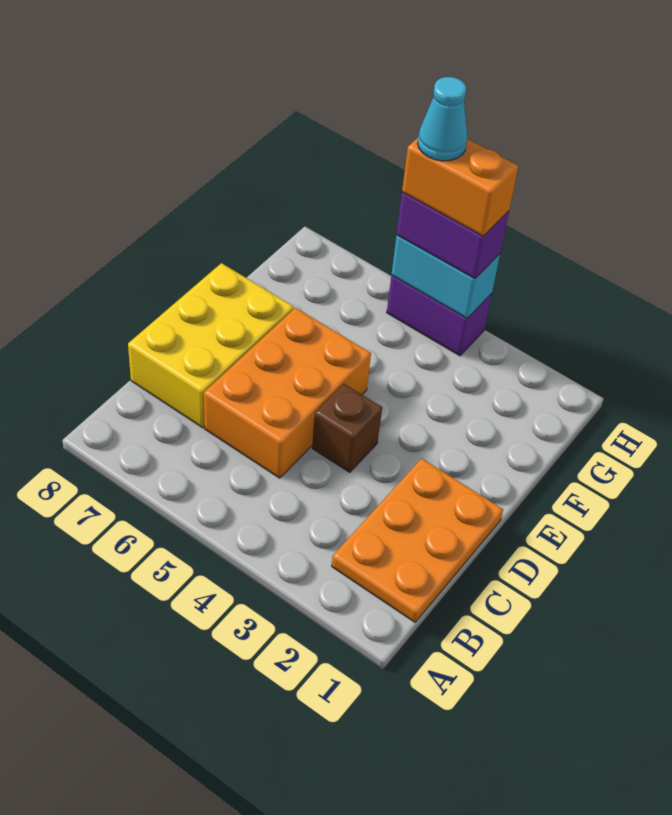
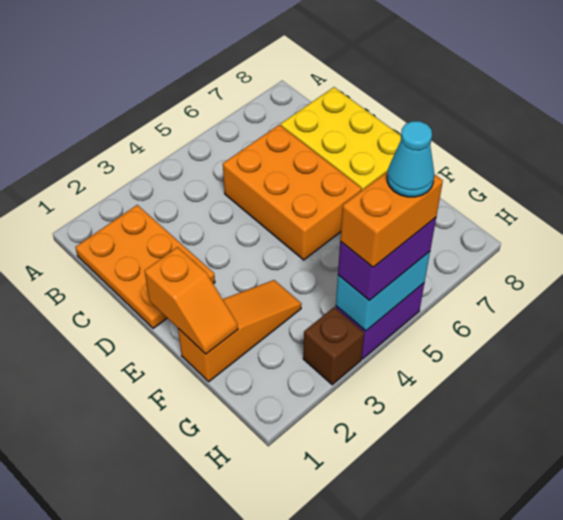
brown 1x1 brick [312,384,382,472] -> brown 1x1 brick moved to [303,307,364,385]
none -> orange 1x2 slope [144,247,238,354]
none -> orange 1x3 slope [178,280,301,382]

